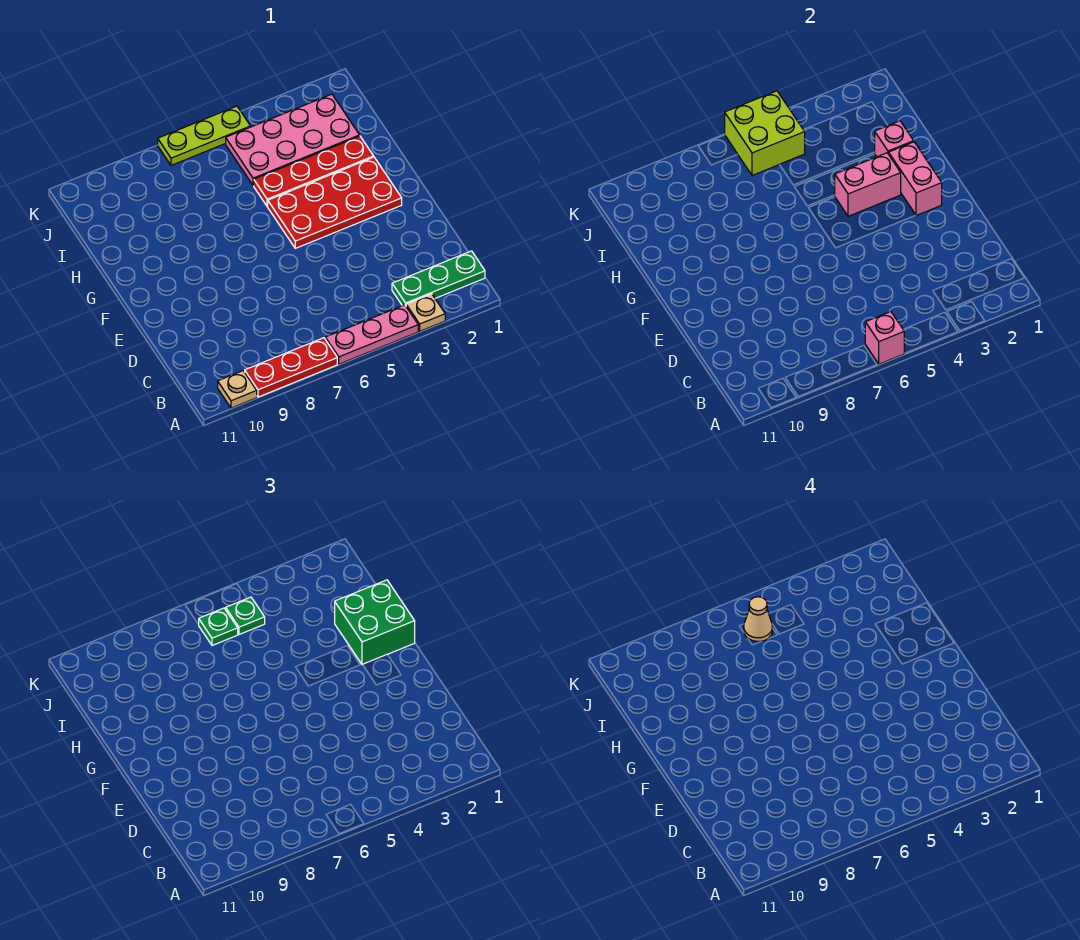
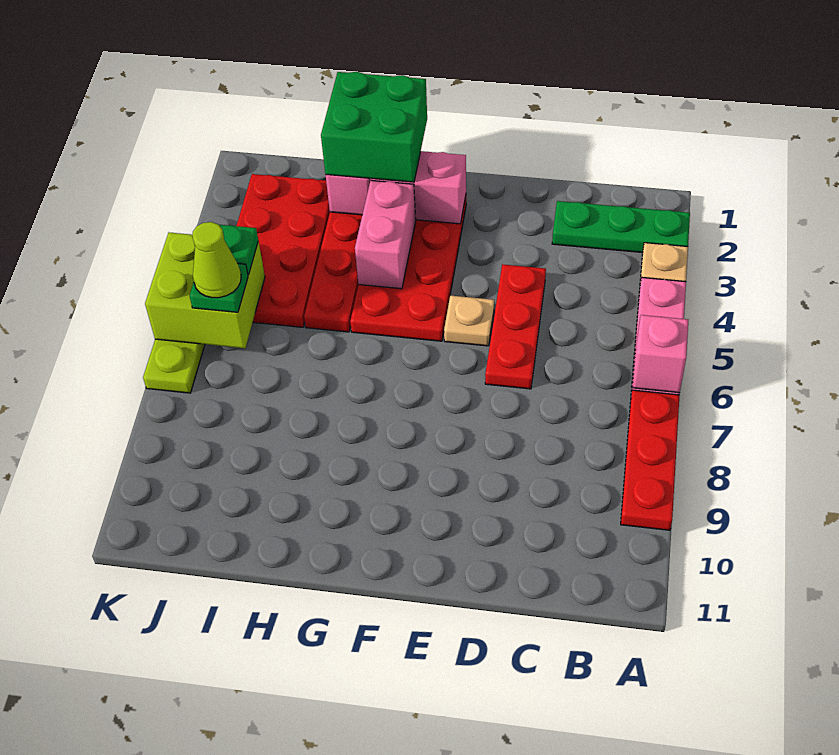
tan 1x1 plate [218,371,257,408] -> tan 1x1 plate moved to [444,295,494,346]
green 1x3 plate [392,251,485,306] -> green 1x3 plate turned to [552,201,690,253]
none -> red 1x3 plate [485,264,546,389]
pink 2x4 plate [226,94,360,186] -> red 2x4 plate [237,174,330,327]
tan 1x1 cone [744,597,772,642] -> lime 1x1 cone [193,222,241,298]

